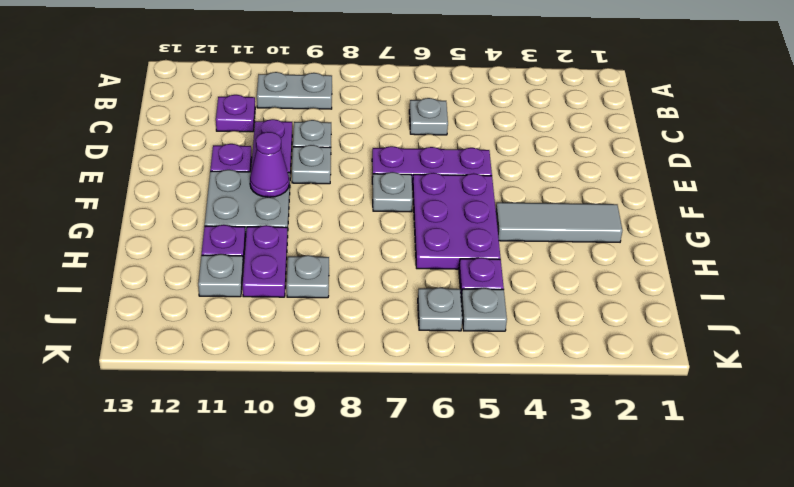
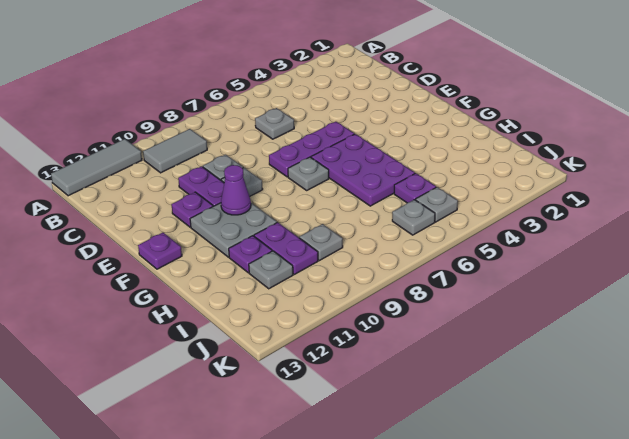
grey 1x2 plate [257,72,332,109] -> grey 1x2 tile [143,129,207,173]
purple 1x1 plate [216,95,255,132] -> purple 1x1 plate moved to [138,232,182,269]
grey 1x3 tile [496,202,622,242] -> grey 1x3 tile moved to [51,139,142,196]

